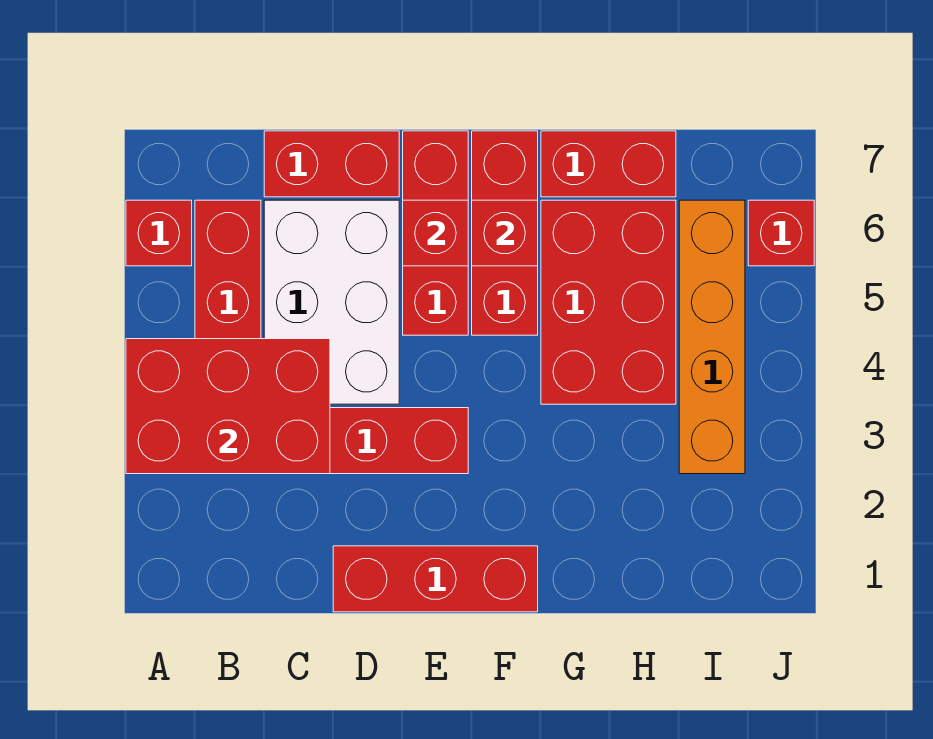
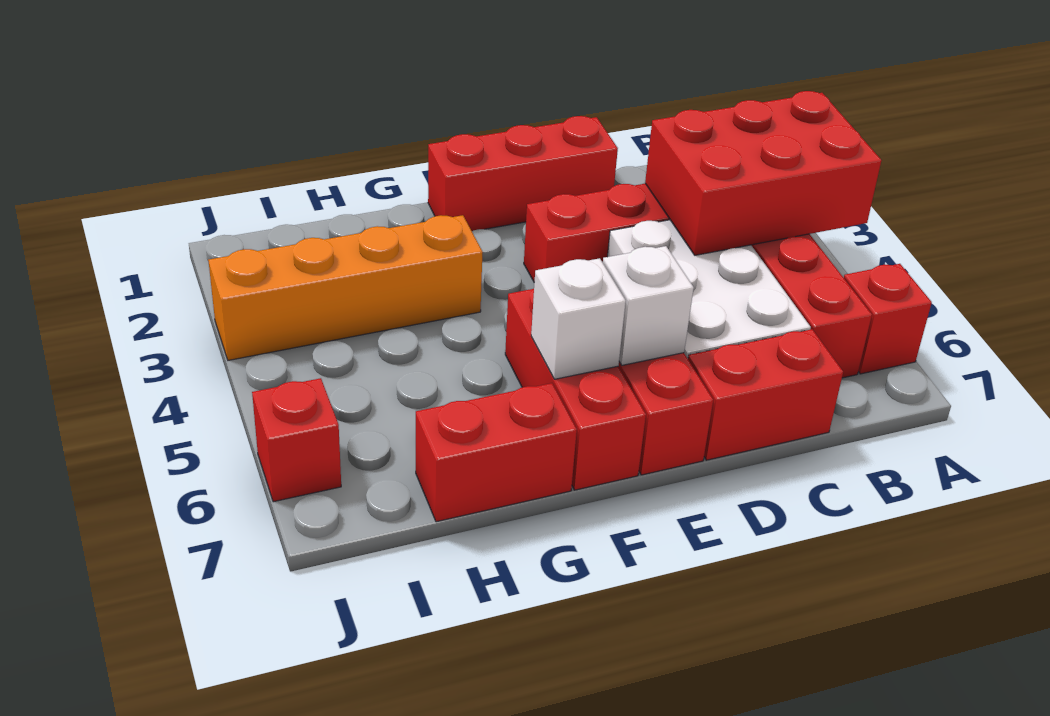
red 1x1 brick [403,200,468,266] -> white 1x1 brick [603,246,694,365]
red 1x1 brick [472,200,538,266] -> white 1x1 brick [531,258,626,379]
red 2x3 brick [541,200,676,404] -> none
orange 1x4 brick [679,200,745,474] -> orange 1x4 brick turned to [208,215,483,360]

